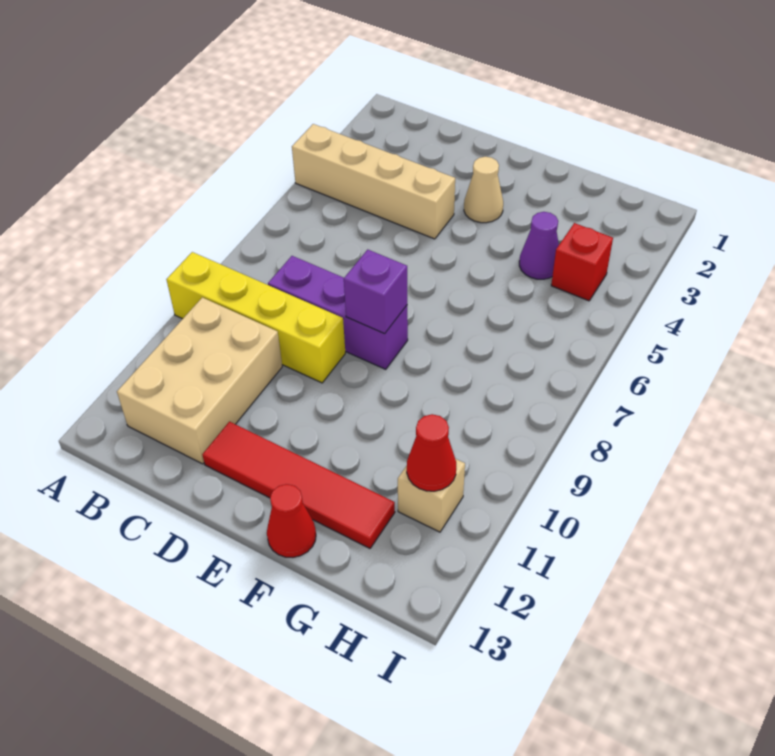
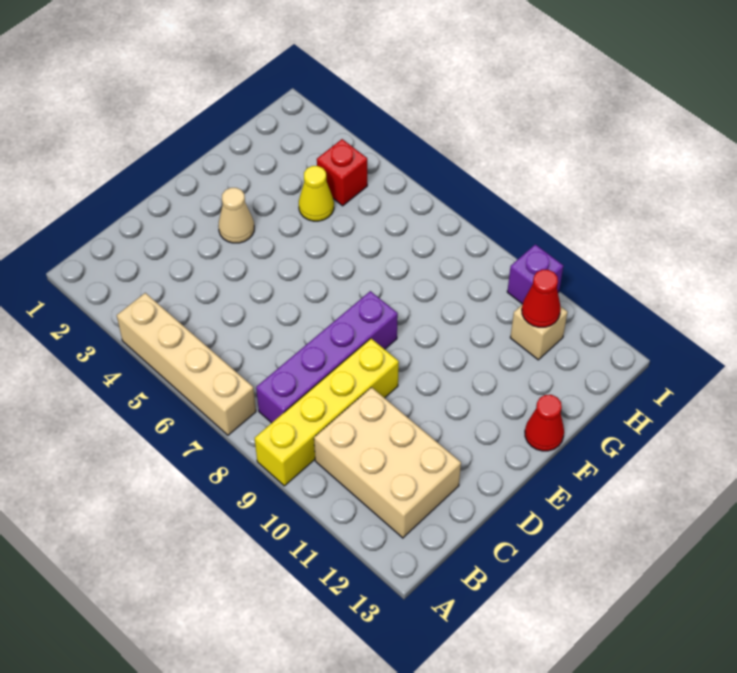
tan 1x4 brick [292,124,455,239] -> tan 1x4 brick turned to [117,293,256,435]
purple 1x3 brick [268,256,408,369] -> purple 1x4 brick [256,291,398,423]
red 1x4 tile [202,422,395,548] -> none
purple 1x1 brick [344,250,407,333] -> purple 1x1 brick moved to [507,244,563,304]
purple 1x1 cone [519,212,559,279] -> yellow 1x1 cone [299,166,334,221]

